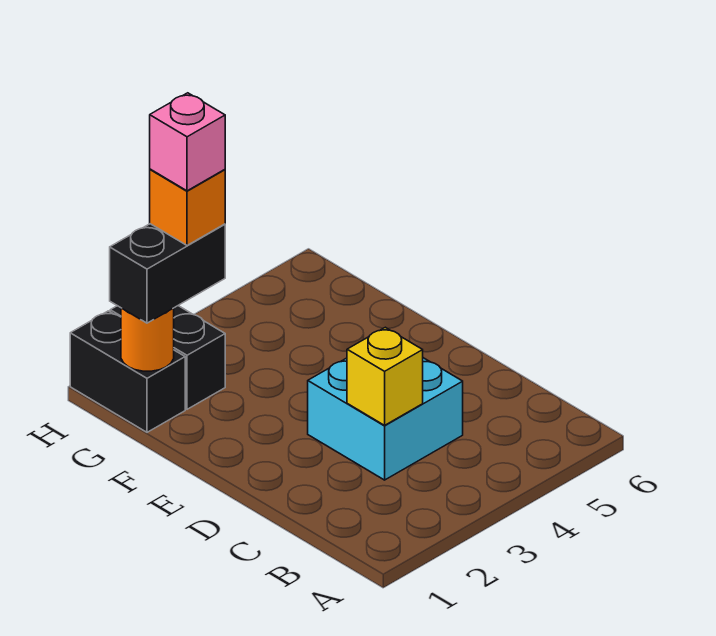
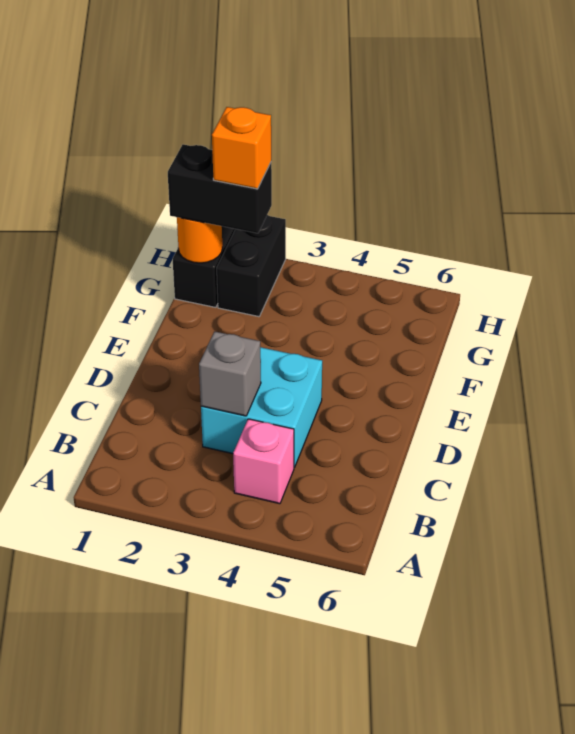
yellow 1x1 brick [347,327,423,425] -> grey 1x1 brick [199,331,261,416]
pink 1x1 brick [150,93,225,191] -> pink 1x1 brick moved to [233,419,294,504]

